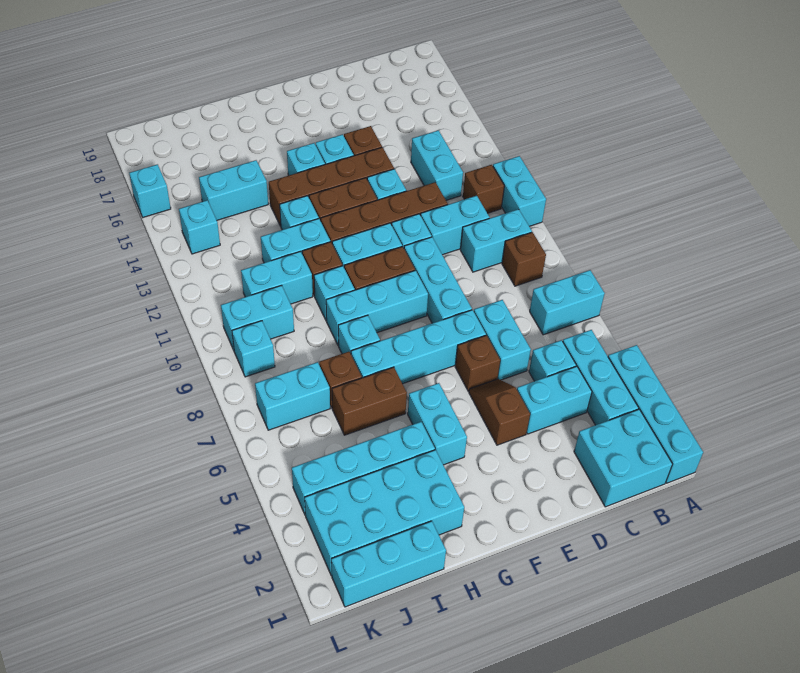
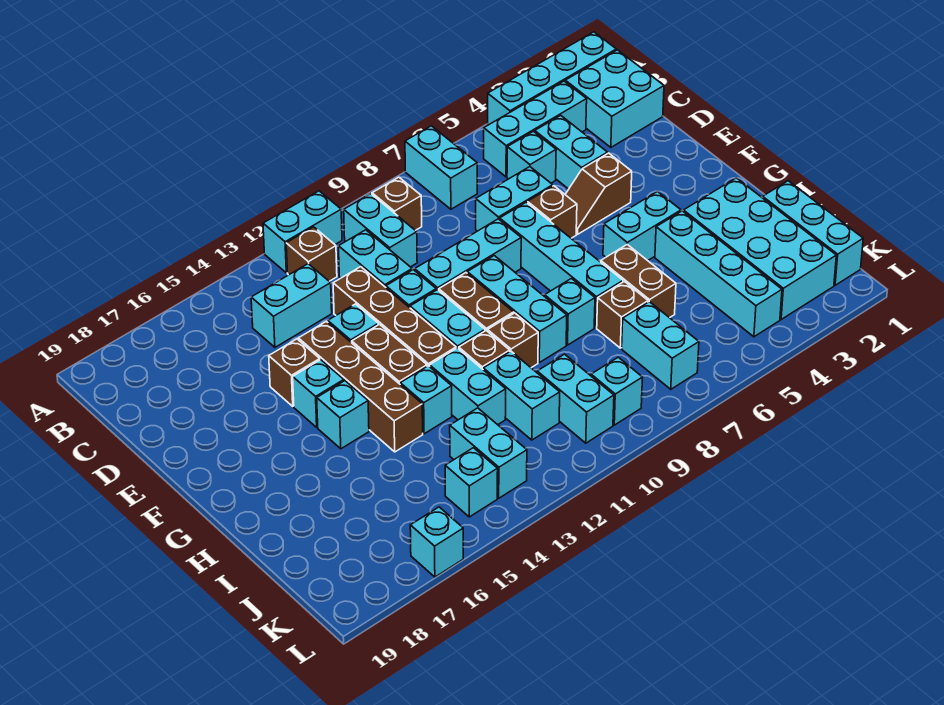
cyan 1x1 brick [314,266,355,321] -> brown 1x1 brick [488,313,538,368]
cyan 1x2 brick [199,160,268,220] -> cyan 1x2 brick moved to [450,408,527,498]

